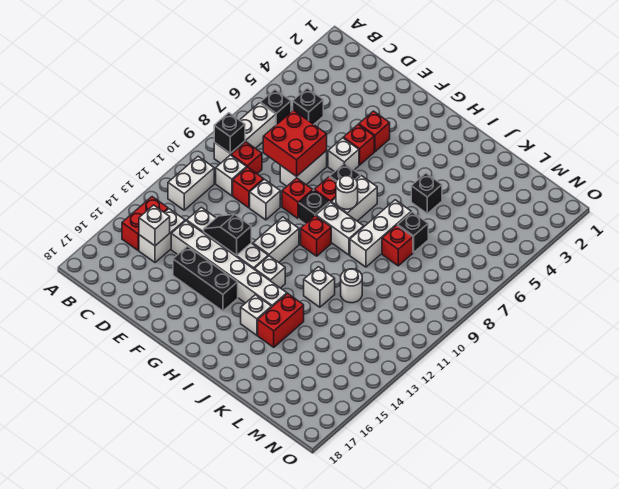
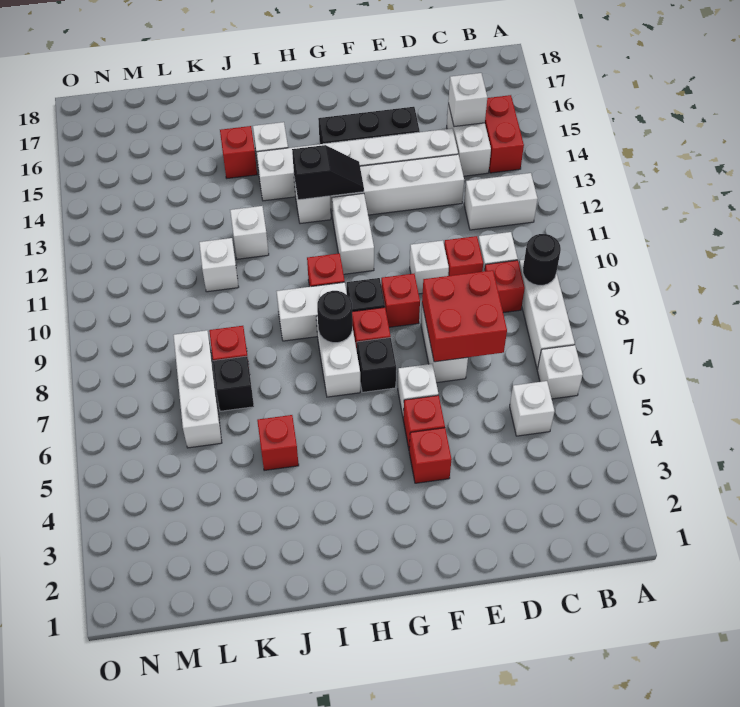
black 1x1 brick [260,90,291,125] -> white 1x1 brick [537,345,583,399]
black 1x1 brick [214,113,245,153] -> black 1x1 round brick [523,234,561,285]
white 1x2 brick [168,156,214,210] -> white 1x2 brick turned to [464,173,538,230]
black 1x1 brick [293,88,323,124] -> white 1x1 brick [510,381,555,436]
black 1x2 slope [204,214,251,255] -> black 1x2 slope moved to [292,145,364,200]
white 1x1 round brick [336,176,358,209] -> black 1x1 round brick [317,291,352,343]
black 1x1 brick [411,173,442,214] -> red 1x1 brick [257,415,299,471]
white 1x3 brick [350,200,411,267] -> white 1x3 brick moved to [173,330,222,448]
red 1x2 brick [258,293,304,347] -> red 1x1 brick [220,126,257,178]
white 1x1 round brick [341,269,362,303] -> white 1x1 brick [199,238,239,292]

